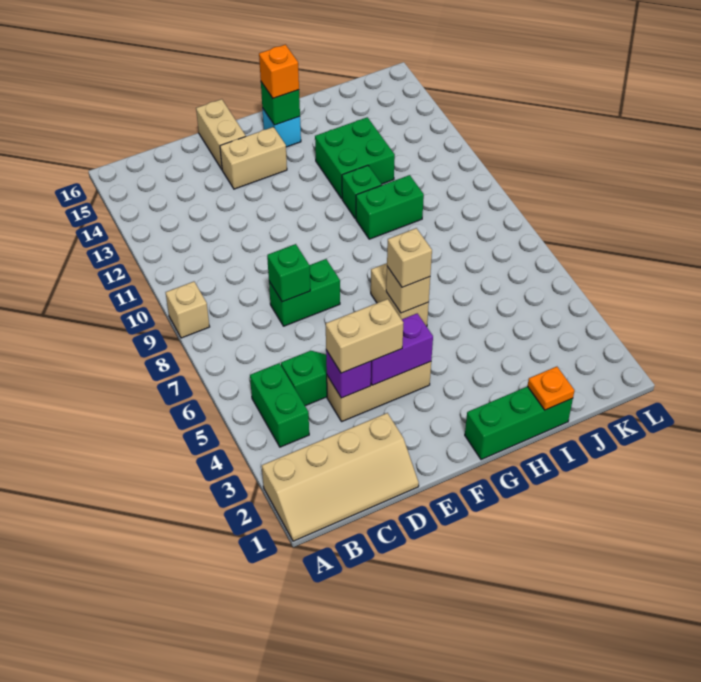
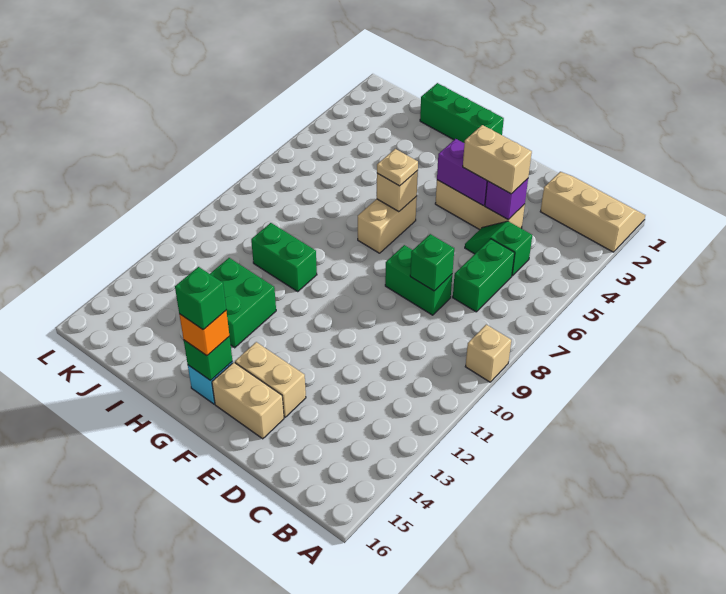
tan 2x4 slope [262,413,419,541] -> tan 2x3 slope [540,172,645,252]
green 1x2 brick [250,363,309,447] -> green 1x2 brick moved to [453,239,515,312]
tan 1x2 brick [196,99,246,169] -> tan 1x2 brick turned to [212,362,284,439]
tan 1x1 brick [387,228,432,287] -> tan 1x1 plate [377,149,418,186]
green 1x1 brick [342,165,382,219] -> green 1x1 brick moved to [175,267,226,330]
orange 1x1 plate [528,367,574,410] -> none

